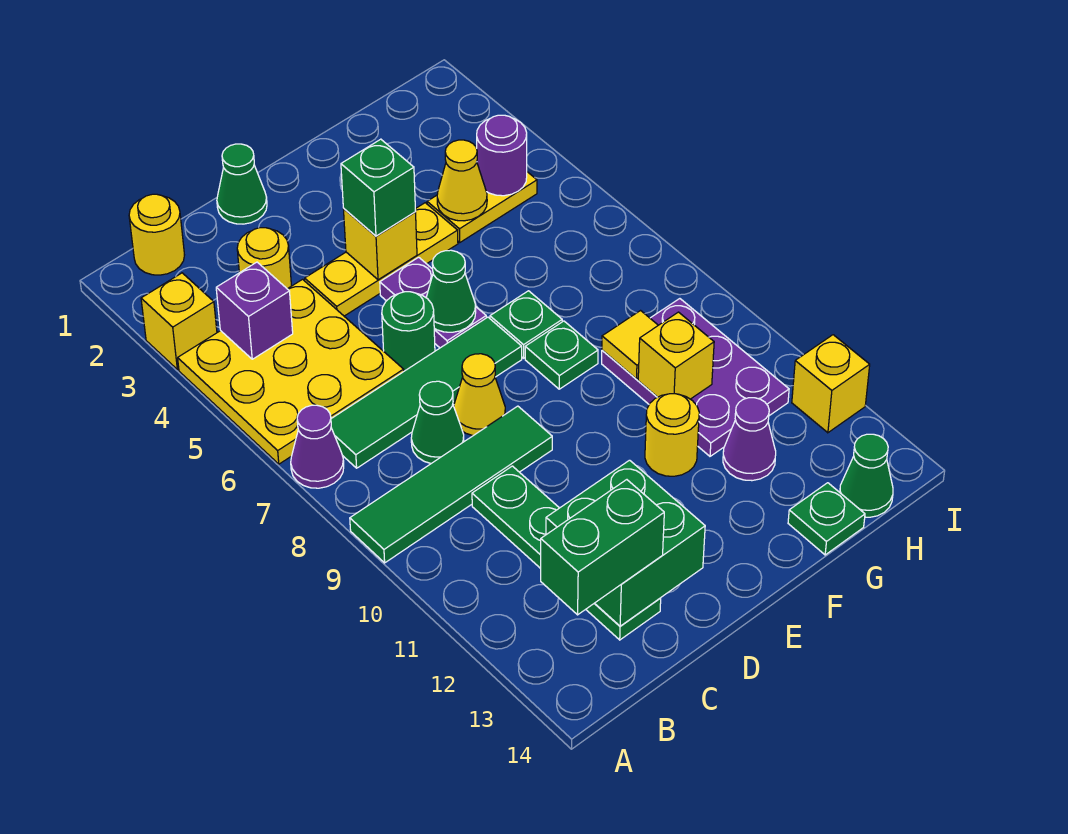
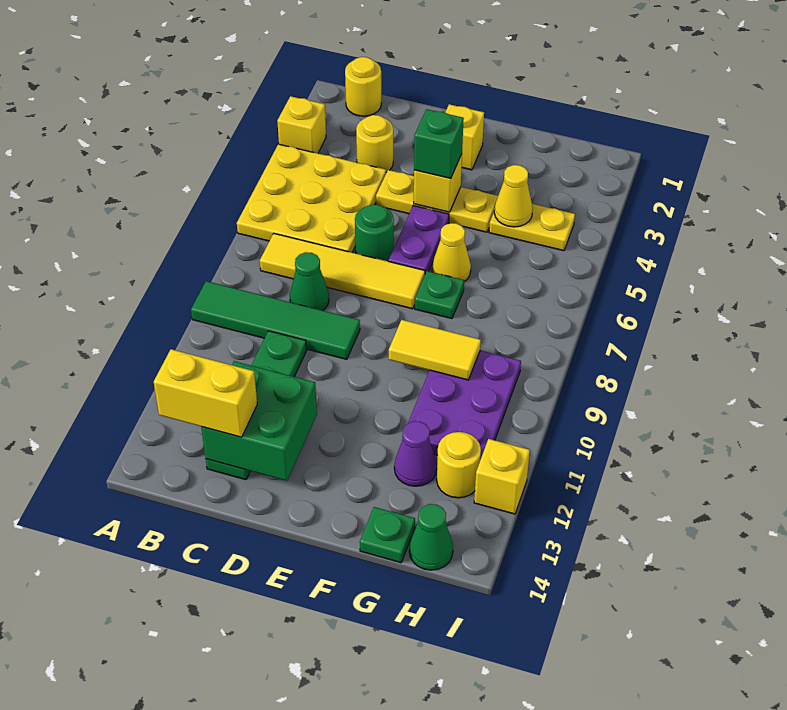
purple 1x1 cone [291,405,344,488] -> none
purple 1x1 brick [216,262,293,359] -> none
green 1x4 tile [331,317,522,468] -> yellow 1x4 tile [260,234,425,309]
green 1x2 brick [541,480,664,615] -> yellow 1x2 brick [154,349,257,437]
green 1x1 cone [217,144,267,224] -> none
yellow 1x1 cone [454,354,505,436] -> yellow 1x1 cone moved to [432,223,471,281]
green 1x1 cone [426,250,476,332] -> none
green 1x1 plate [525,321,598,389] -> none
yellow 1x1 round brick [645,394,699,476] -> yellow 1x1 round brick moved to [437,432,481,498]
yellow 1x1 tile [602,311,658,379] -> yellow 1x2 tile [389,320,481,380]
yellow 1x1 brick [638,312,714,399] -> yellow 1x1 brick moved to [445,104,484,170]
purple 1x1 round brick [477,115,527,196] -> none

